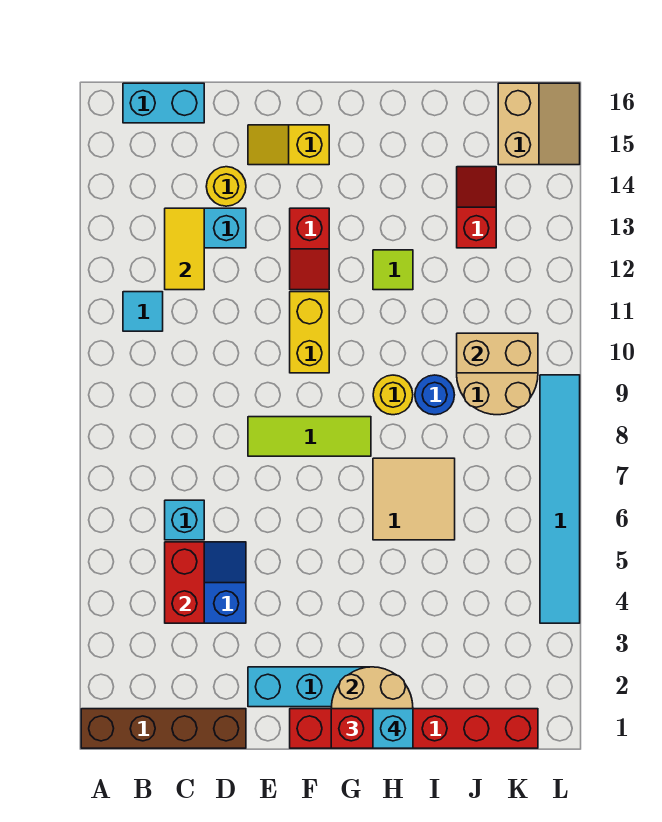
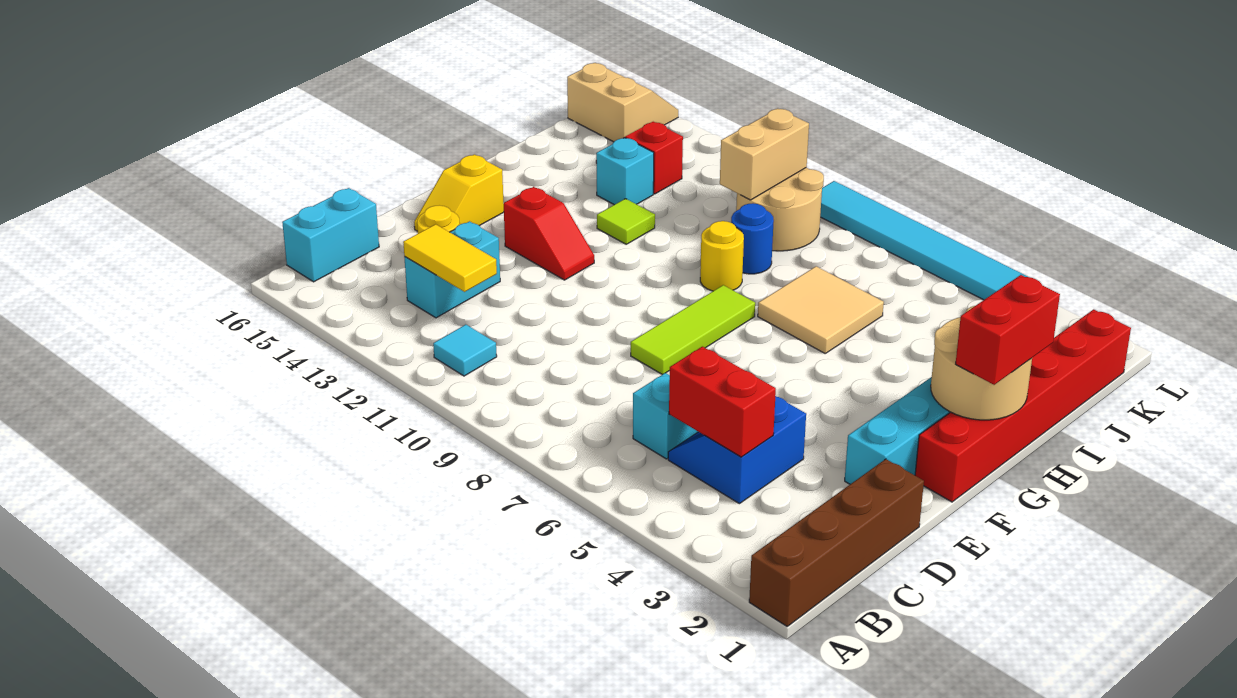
yellow 1x2 brick [290,292,329,373] -> none
cyan 1x1 brick [373,709,413,748] -> cyan 1x1 brick moved to [596,138,654,205]

